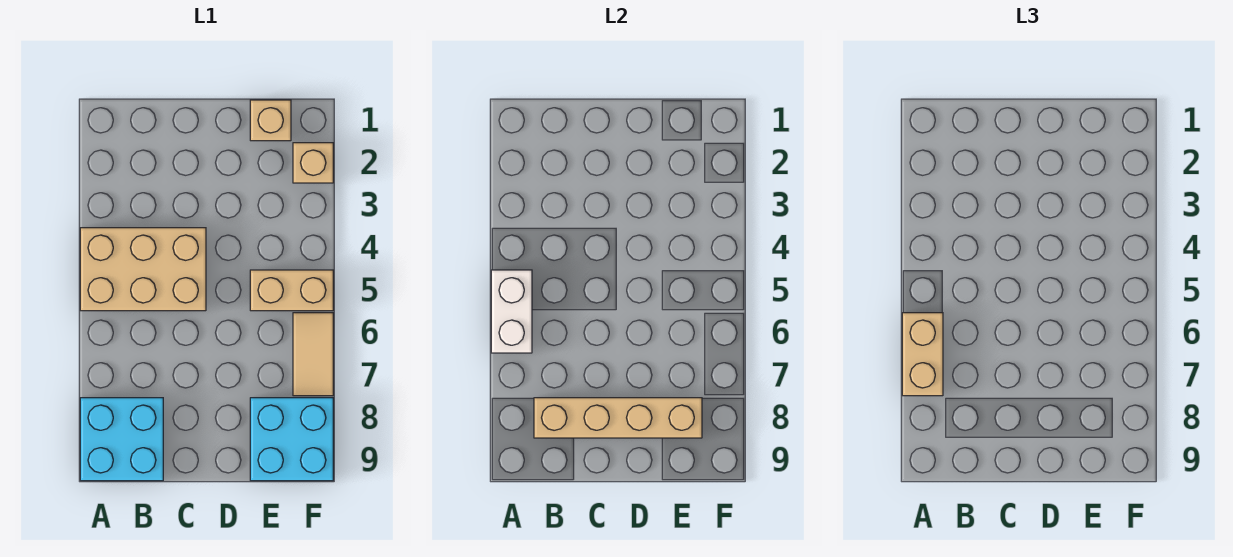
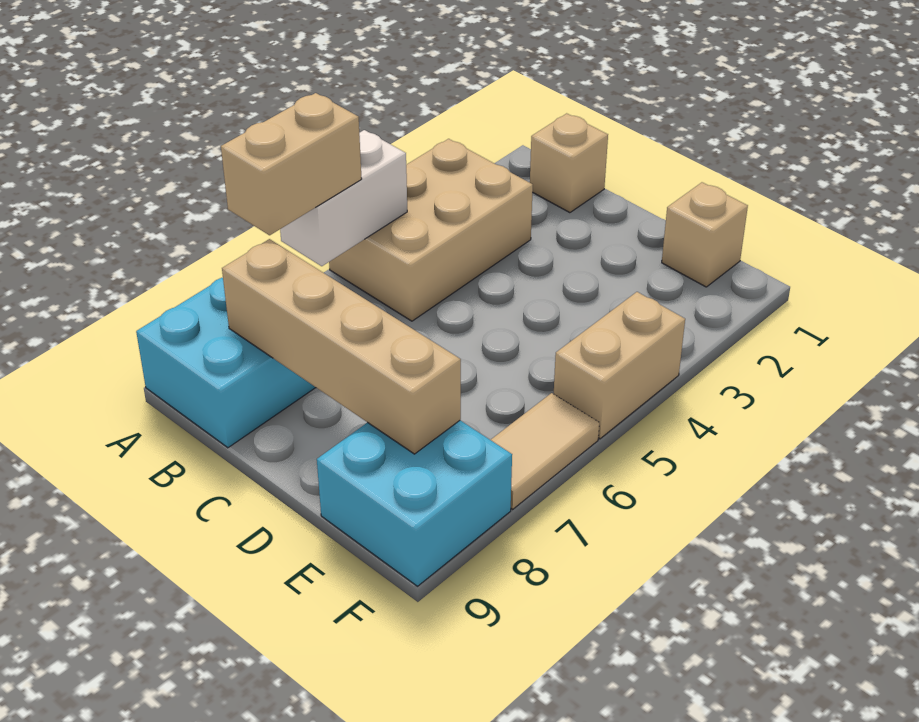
tan 2x3 brick [80,228,206,311] -> tan 2x3 brick turned to [329,139,533,321]
tan 1x2 brick [250,270,333,311] -> tan 1x2 brick turned to [554,292,685,439]
tan 1x1 brick [293,143,333,183] -> tan 1x1 brick moved to [530,113,608,213]

